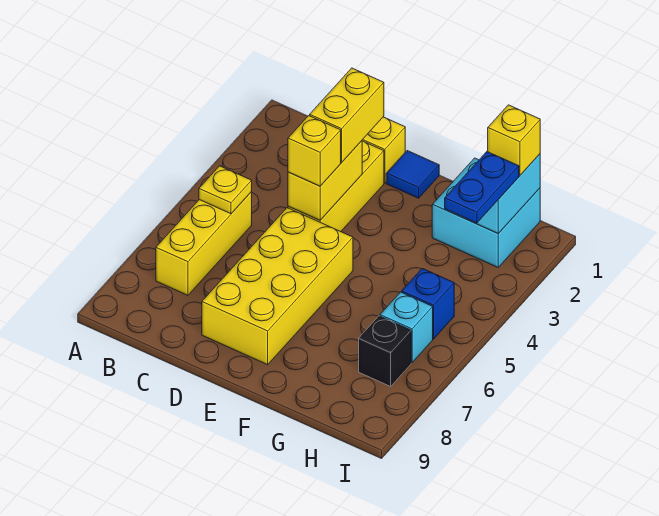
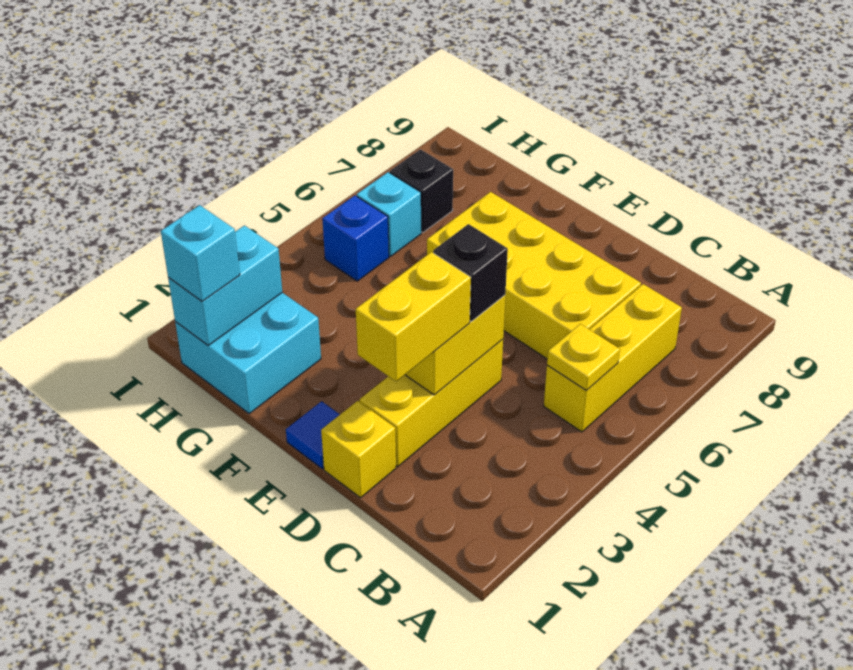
yellow 1x1 brick [288,116,341,186] -> black 1x1 brick [433,224,508,322]
yellow 2x4 brick [202,208,353,365] -> yellow 2x4 brick turned to [427,192,641,359]
yellow 1x1 brick [488,105,540,175] -> cyan 1x1 brick [161,205,240,301]
blue 1x2 plate [445,152,519,223] -> none

